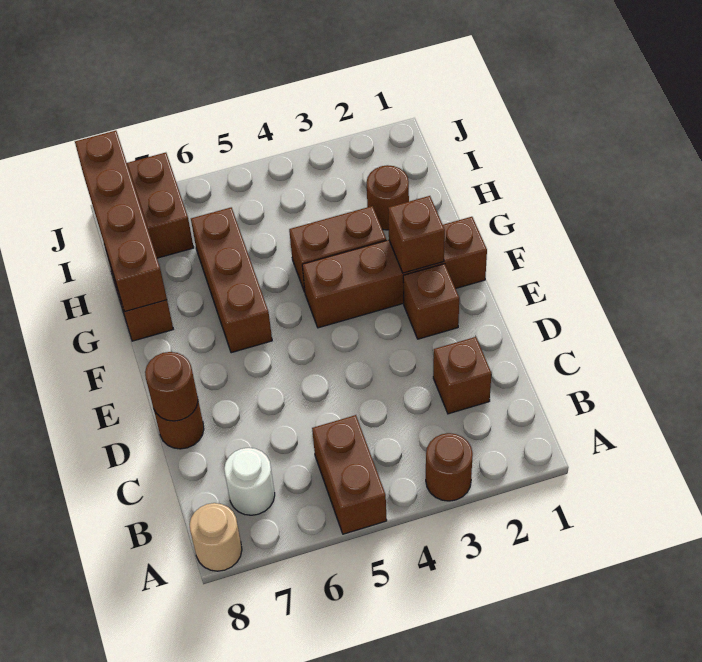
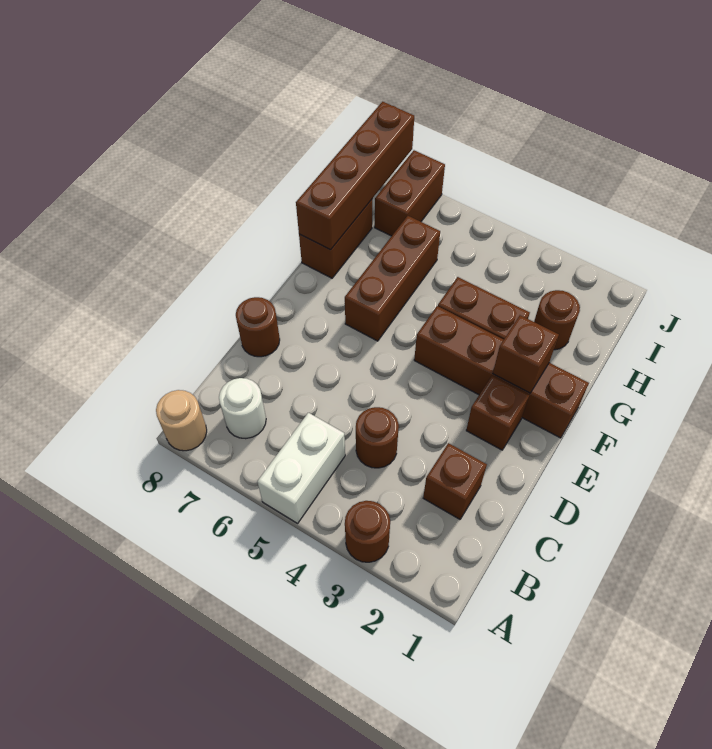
brown 1x2 brick [312,415,387,534] -> white 1x2 brick [257,413,345,523]
brown 1x1 round brick [145,352,198,421] -> brown 1x1 round brick moved to [356,407,399,468]

